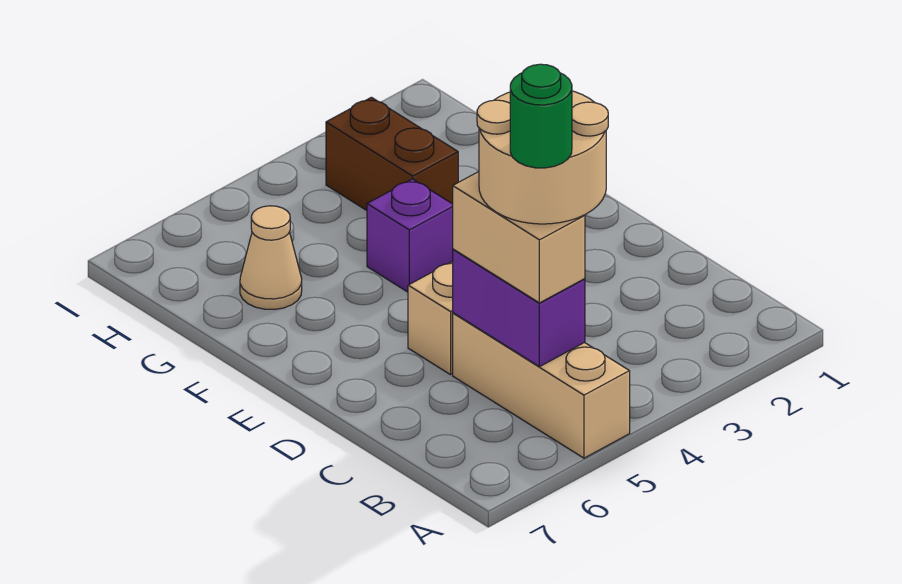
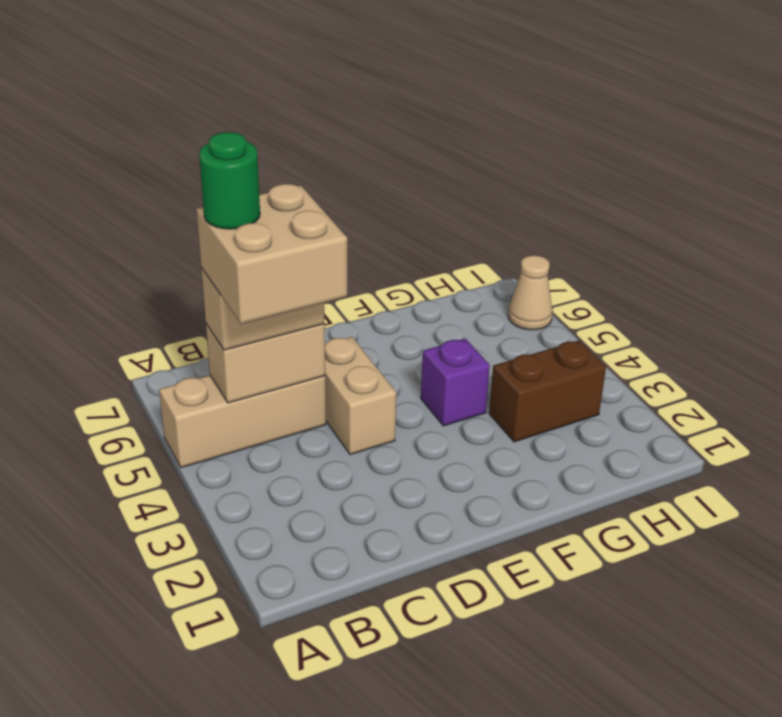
tan 2x2 round brick [477,91,608,224] -> tan 2x2 brick [196,184,347,324]
purple 1x2 brick [453,249,585,367] -> tan 1x2 brick [206,324,325,403]
tan 1x1 cone [240,206,302,310] -> tan 1x1 cone moved to [508,255,553,330]

